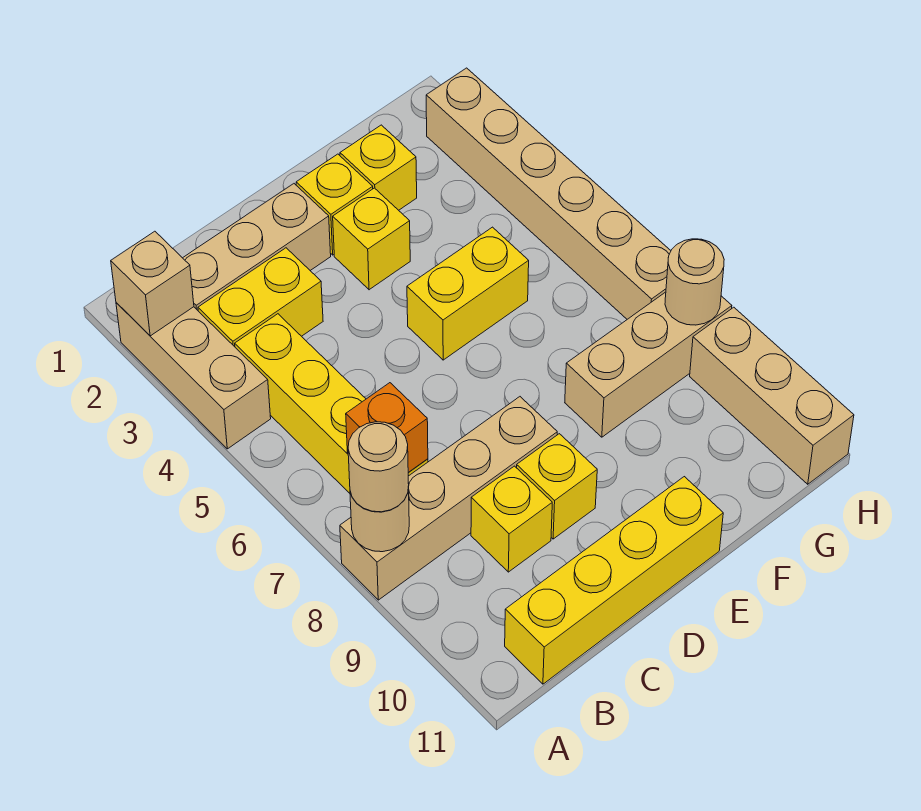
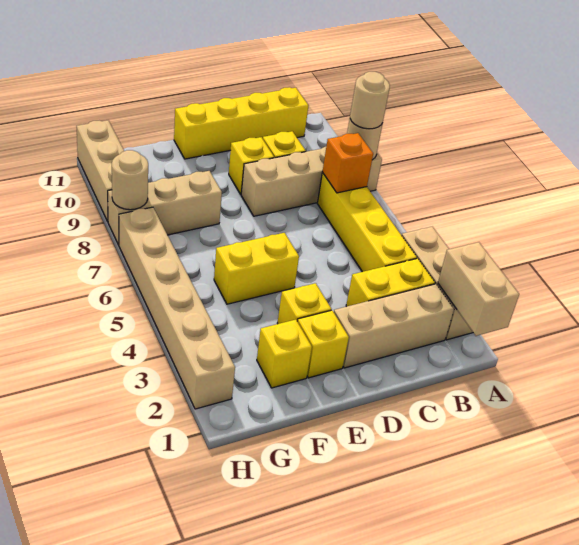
tan 1x1 brick [111,231,194,336] -> tan 1x2 brick [438,242,519,336]

